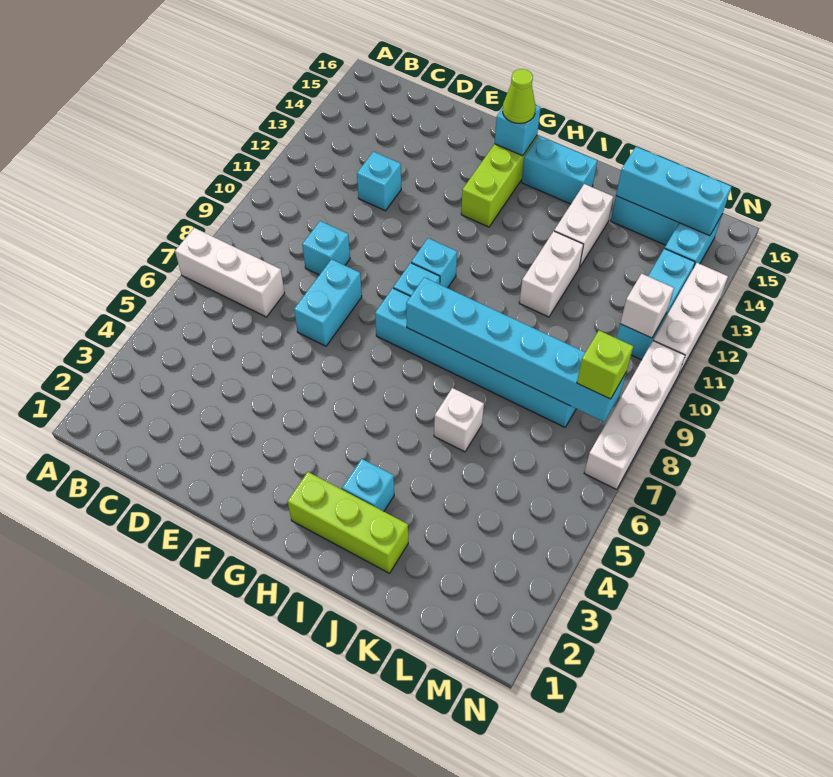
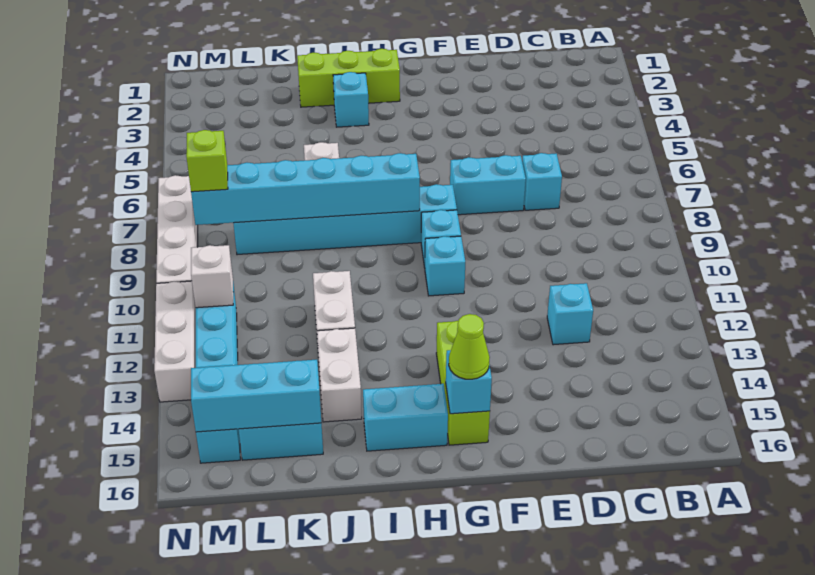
white 1x3 brick [175,228,285,317] -> none
cyan 1x1 brick [302,221,350,275] -> cyan 1x1 brick moved to [522,153,562,210]
cyan 1x2 brick [294,259,362,346] -> cyan 1x2 brick turned to [450,155,526,215]

